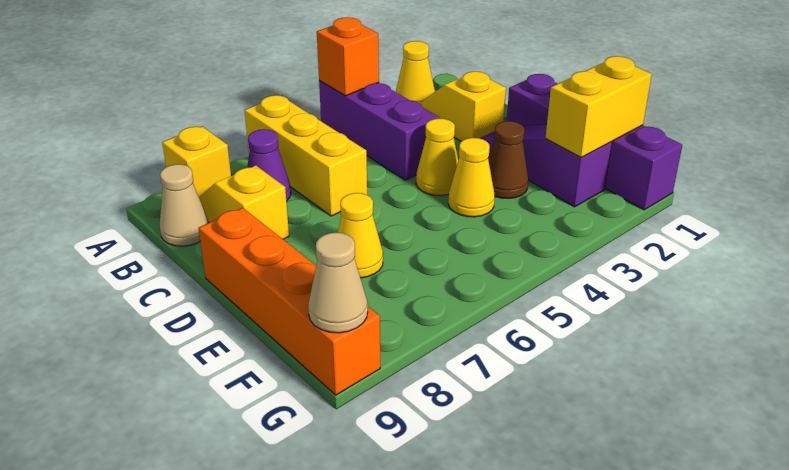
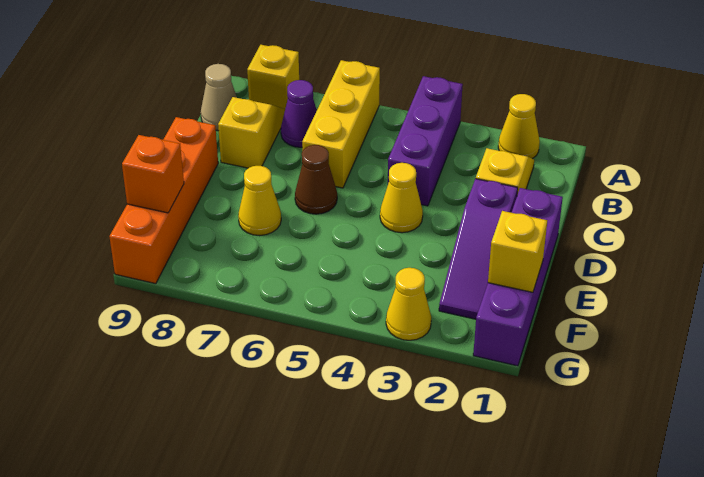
orange 1x1 brick [317,17,379,96] -> orange 1x1 brick moved to [122,135,184,213]
purple 1x3 slope [480,124,612,207] -> purple 1x3 slope turned to [439,179,518,319]
brown 1x1 cone [488,121,528,198] -> brown 1x1 cone moved to [295,145,337,214]
yellow 1x1 cone [448,138,495,217] -> yellow 1x1 cone moved to [386,268,431,340]
yellow 1x2 brick [546,56,652,157] -> yellow 1x1 brick [488,211,547,292]
tan 1x1 cone [308,232,368,333] -> none

